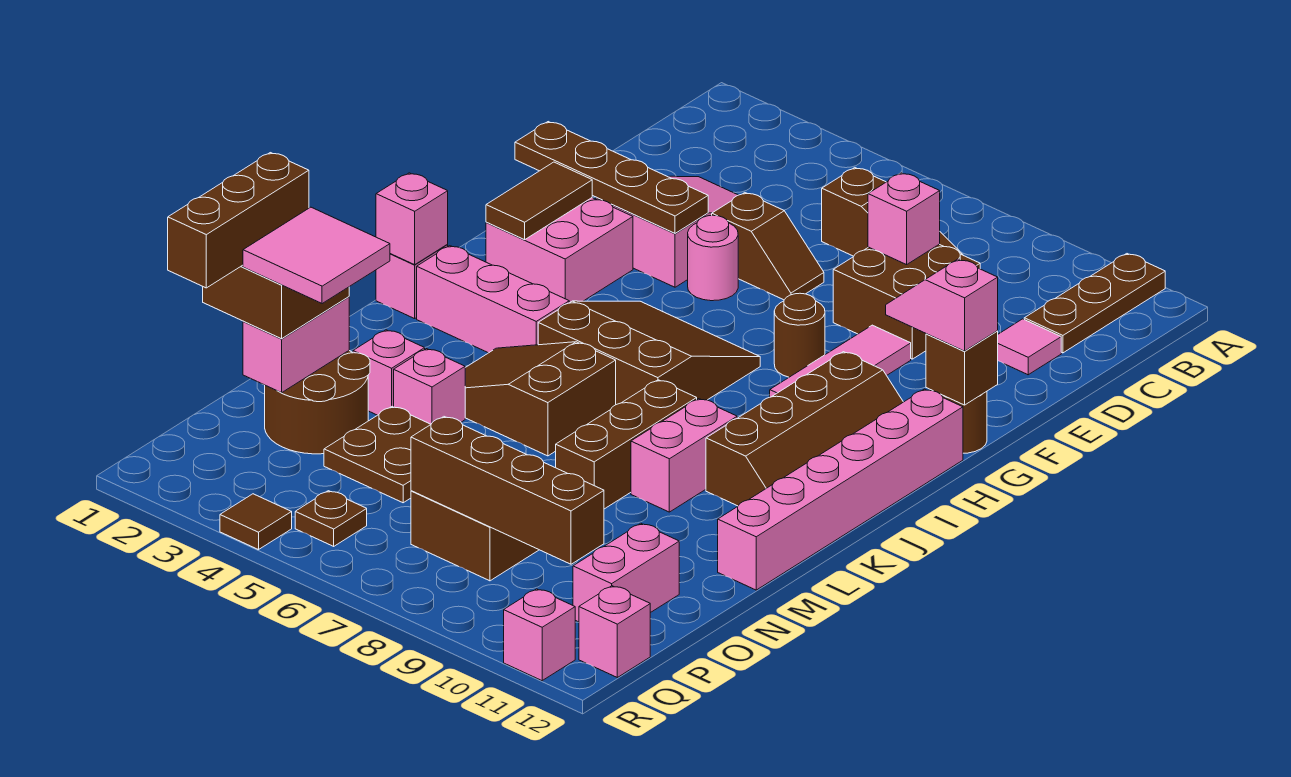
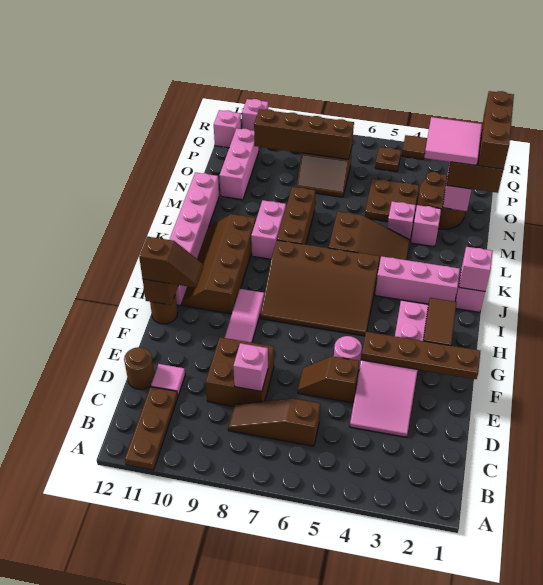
brown 1x1 round brick [774,293,825,377] -> brown 1x1 round brick moved to [124,347,155,389]
pink 1x2 slope [886,259,998,351] -> brown 1x2 slope [139,237,203,288]
brown 3x3 slope [538,301,760,405] -> brown 3x4 slope [260,240,380,336]
pink 1x2 brick [573,523,679,622] -> pink 1x3 brick [219,128,259,200]

